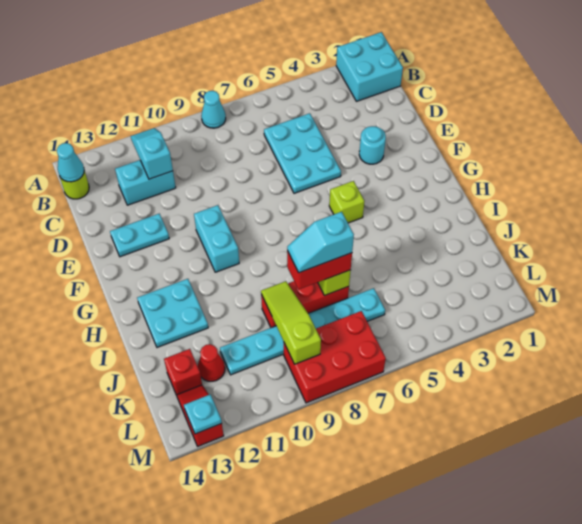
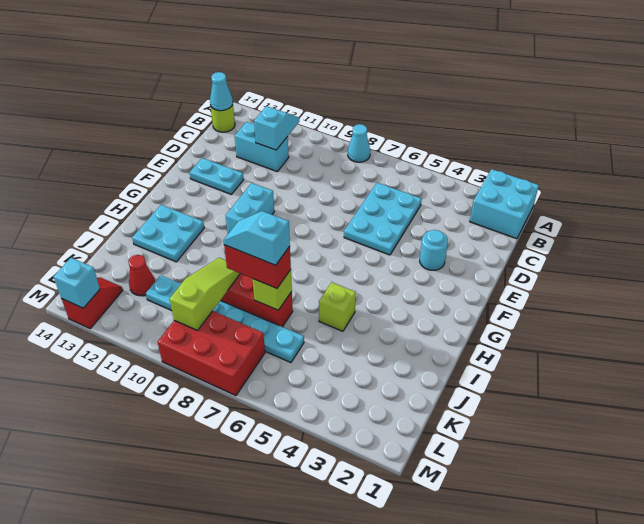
lime 1x1 brick [329,181,364,223] -> lime 1x1 brick moved to [319,282,356,331]
red 1x1 brick [164,349,202,395] -> none
cyan 1x1 plate [184,394,222,434] -> cyan 1x1 brick [54,258,100,308]

